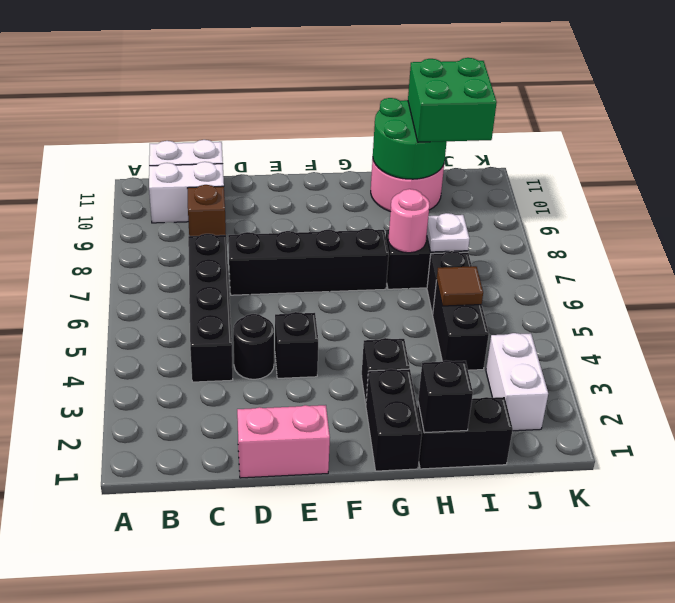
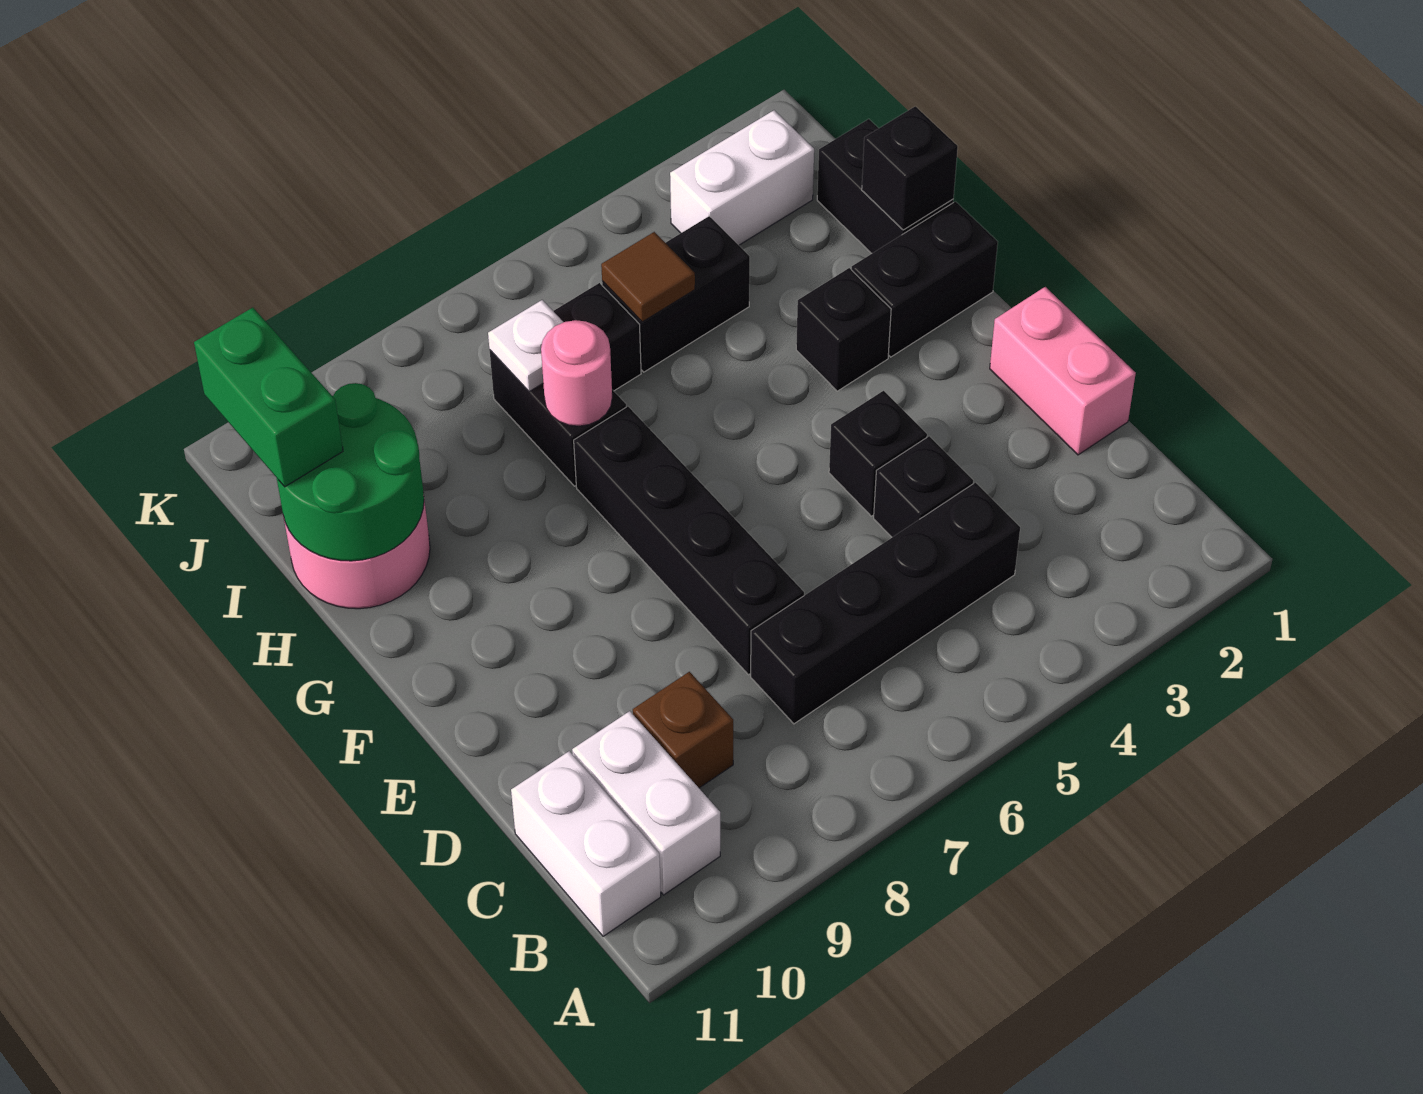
black 1x1 round brick [233,314,274,379] -> black 1x1 brick [874,436,973,537]
green 2x2 brick [408,58,497,142] -> green 1x2 brick [194,308,343,487]

